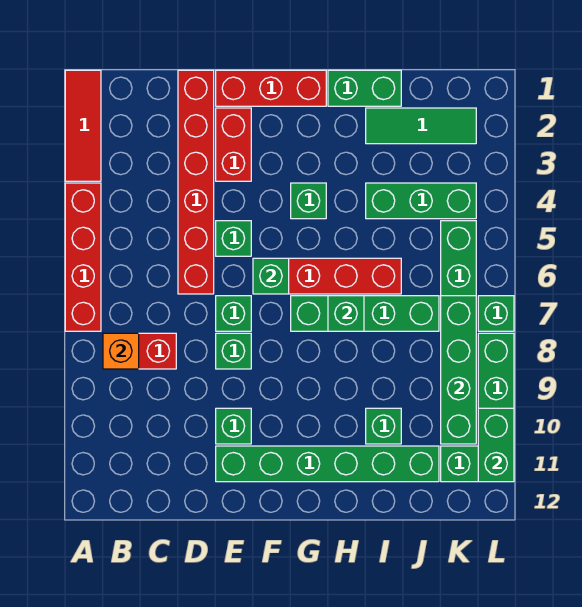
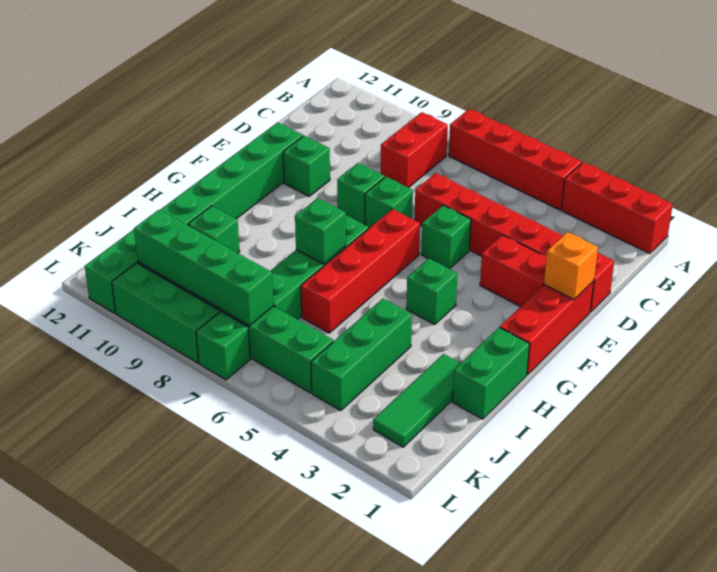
red 1x3 tile [65,70,101,181] -> red 1x3 brick [561,162,673,254]
orange 1x1 brick [103,333,139,369] -> orange 1x1 brick moved to [544,232,598,300]
green 1x1 brick [253,258,289,294] -> none
green 1x2 brick [478,408,514,482] -> none

